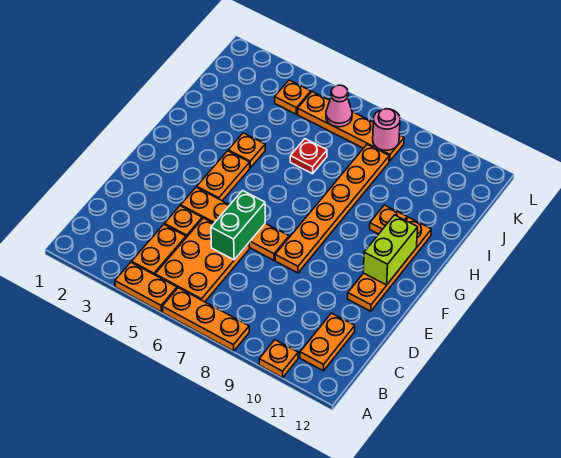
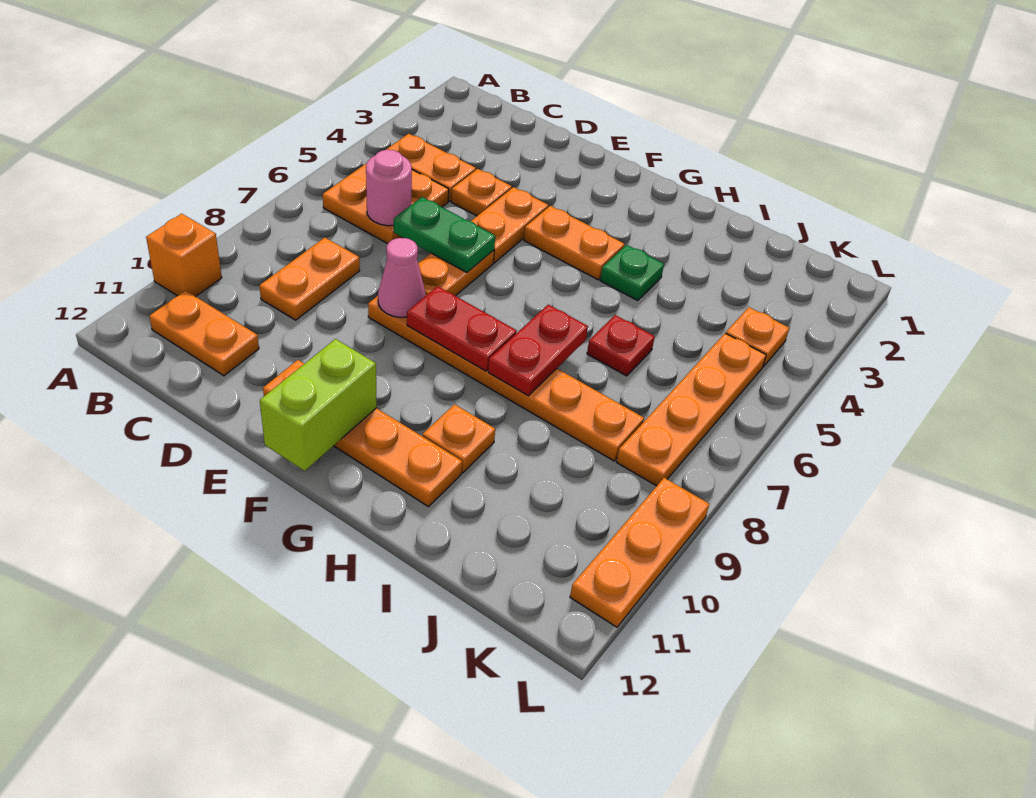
orange 1x2 plate [115,262,177,312] -> orange 1x2 plate moved to [259,238,360,320]
orange 1x3 plate [162,288,249,351] -> orange 1x3 plate moved to [570,478,709,627]
orange 1x1 plate [259,340,298,378] -> orange 1x1 brick [146,214,222,297]
orange 2x3 plate [155,218,250,302] -> orange 2x2 plate [323,163,449,244]
green 1x2 brick [211,191,265,260] -> green 1x2 plate [394,197,495,273]
none -> red 1x2 plate [407,286,517,371]
lime 1x2 brick [363,215,418,285] -> lime 1x2 brick turned to [260,339,377,471]
orange 1x1 plate [228,133,265,168] -> green 1x1 plate [600,245,664,301]
none -> red 1x2 plate [488,305,588,396]
pink 1x1 cone [326,85,352,127] -> pink 1x1 cone moved to [378,238,426,317]
pink 1x1 round brick [373,109,400,151] -> pink 1x1 round brick moved to [366,150,412,226]

